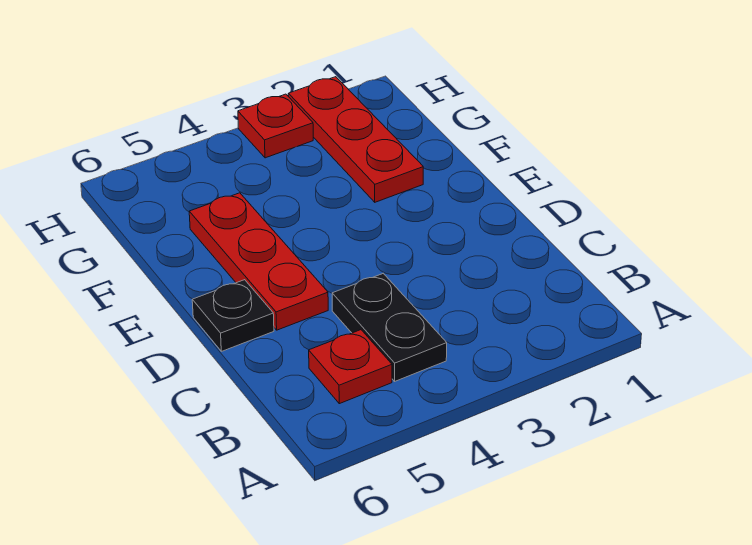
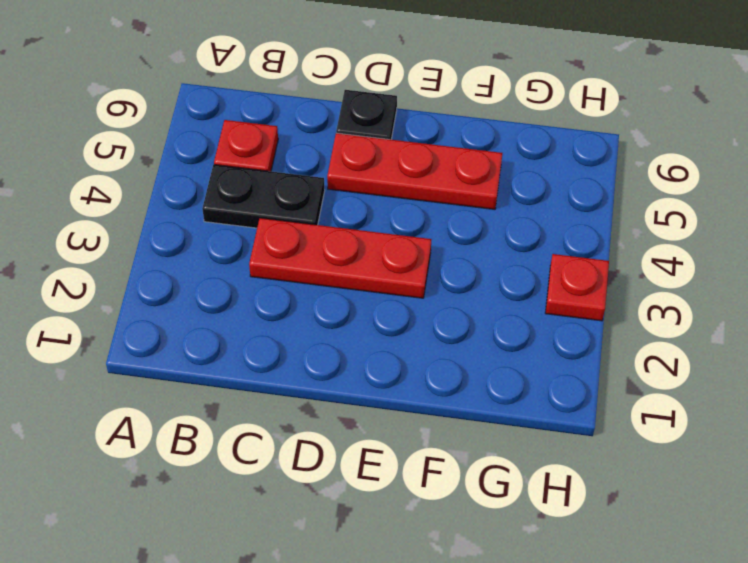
red 1x3 plate [288,77,423,202] -> red 1x3 plate moved to [249,218,431,298]

